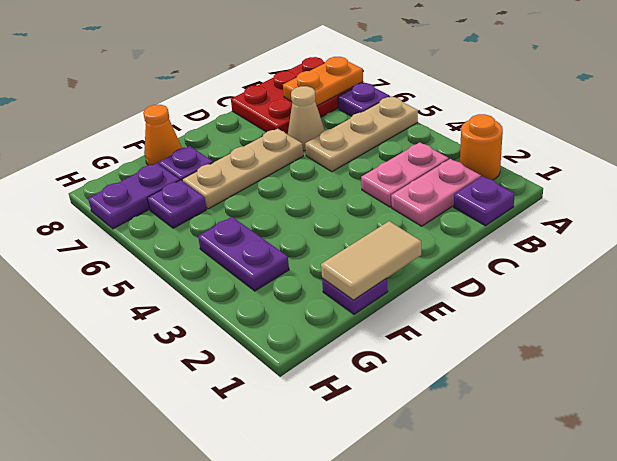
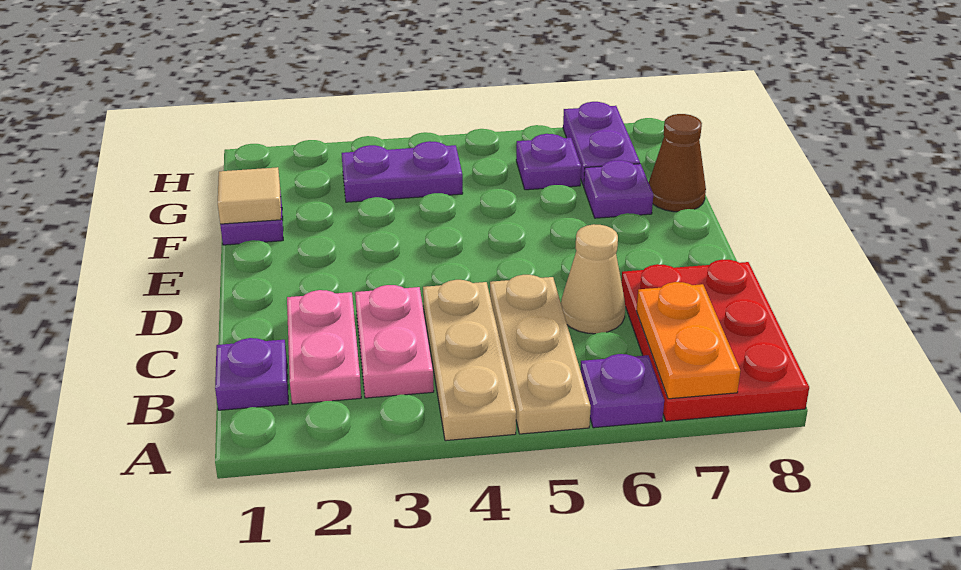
orange 1x1 round brick [460,114,503,180] -> none
tan 1x3 plate [182,129,303,209] -> tan 1x3 plate moved to [423,280,516,441]
tan 1x2 tile [321,221,421,300] -> tan 1x1 tile [218,167,281,224]
orange 1x1 cone [143,105,182,165] -> brown 1x1 cone [649,114,706,212]

